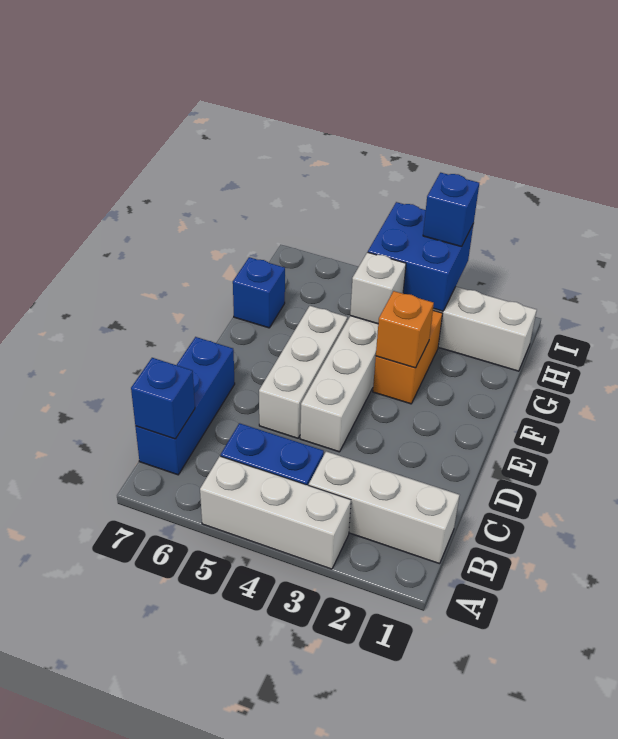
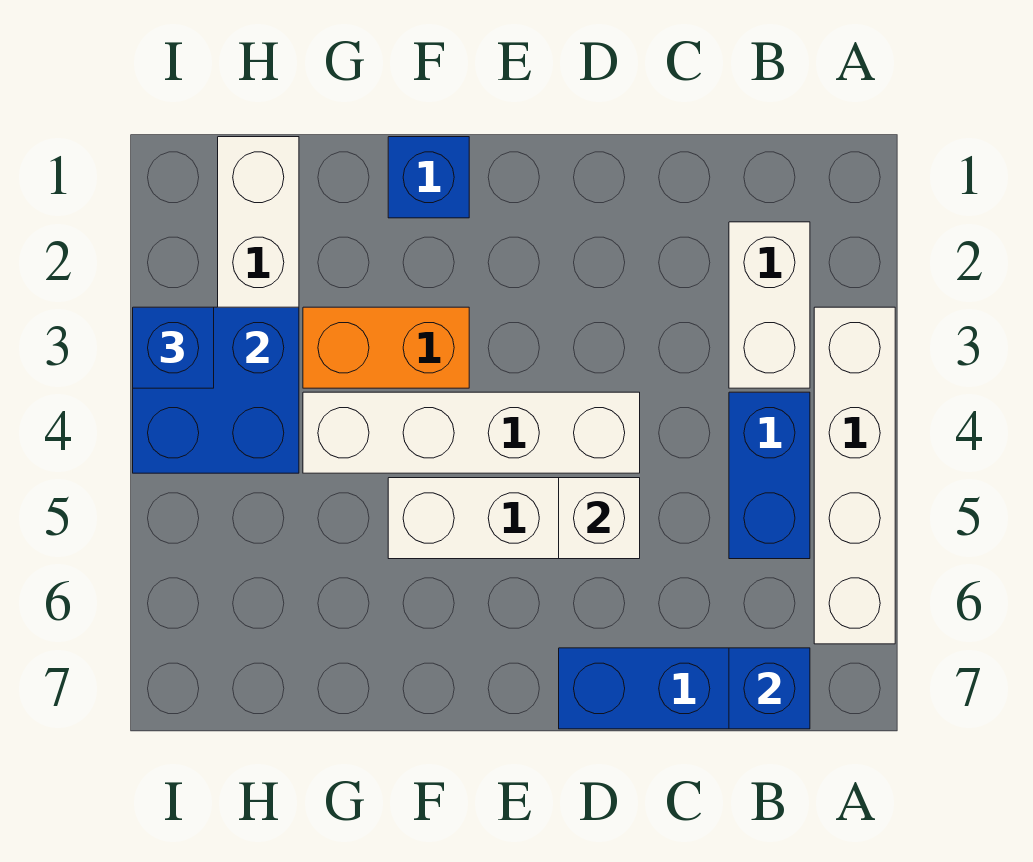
white 1x3 brick [200,456,351,569] -> white 1x4 brick [814,307,895,644]
white 1x3 brick [309,451,459,564] -> white 1x2 brick [729,222,810,388]
orange 1x1 brick [376,291,434,368] -> none
white 1x1 brick [350,252,406,324] -> white 1x1 brick moved to [559,478,640,559]
blue 1x1 brick [233,257,285,328] -> blue 1x1 brick moved to [388,137,469,218]

